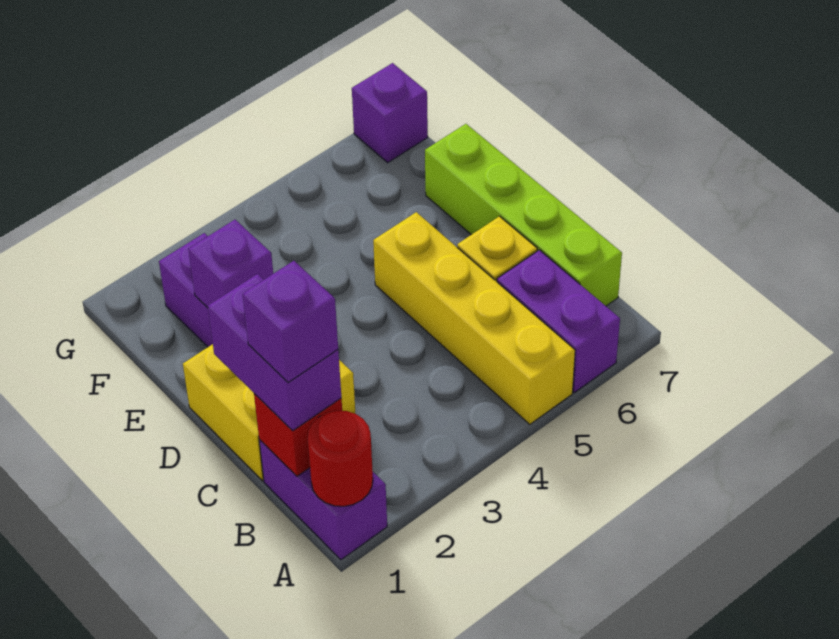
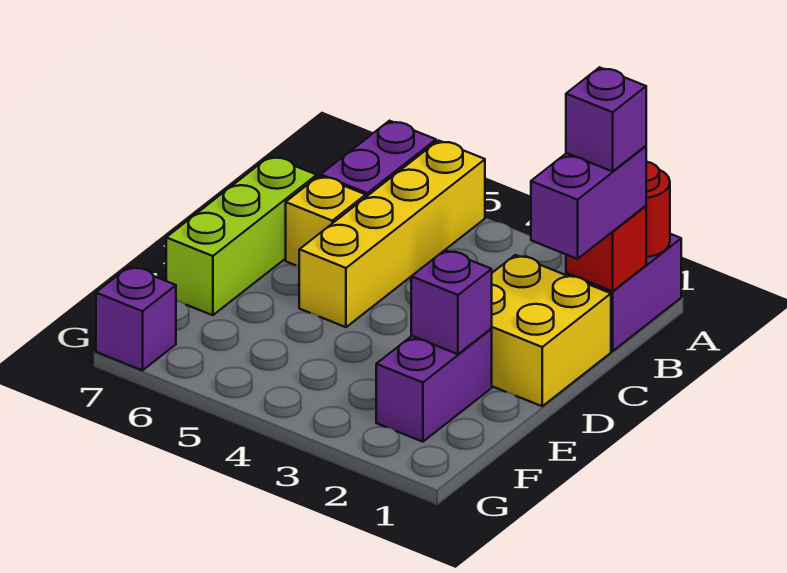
lime 1x4 brick [425,124,622,306] -> lime 1x3 brick [166,156,317,315]

